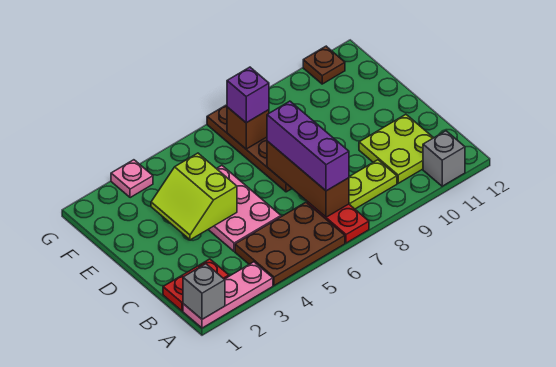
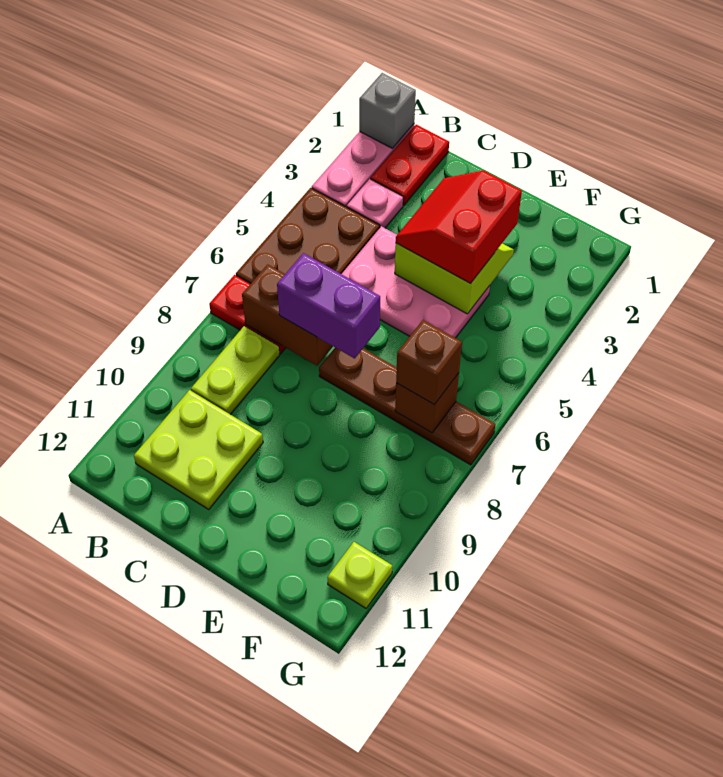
grey 1x1 brick [423,131,465,186] -> none
brown 1x3 brick [267,141,349,217] -> brown 1x2 brick [242,264,333,366]
purple 1x3 brick [267,101,349,191] -> purple 1x2 brick [277,253,380,358]
none -> red 2x2 slope [396,171,522,283]
purple 1x1 brick [227,67,269,123] -> brown 1x1 brick [396,320,462,405]
pink 1x1 plate [111,160,153,198] -> pink 1x1 plate moved to [347,179,403,228]
brown 1x1 plate [303,46,345,84] -> lime 1x1 plate [327,542,392,608]

